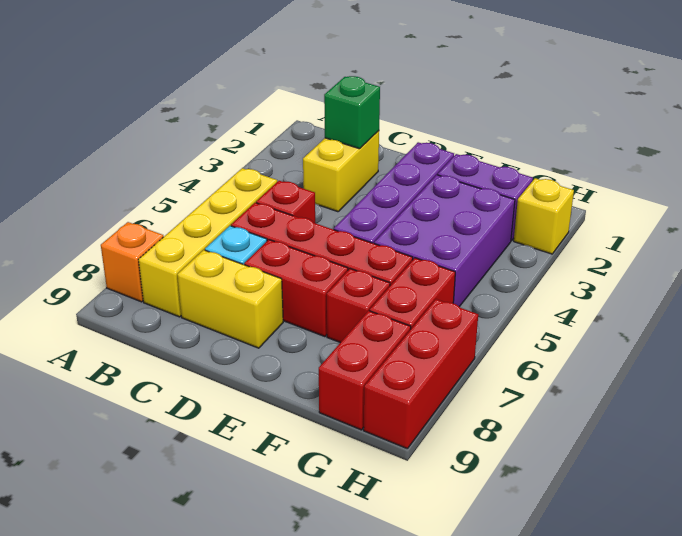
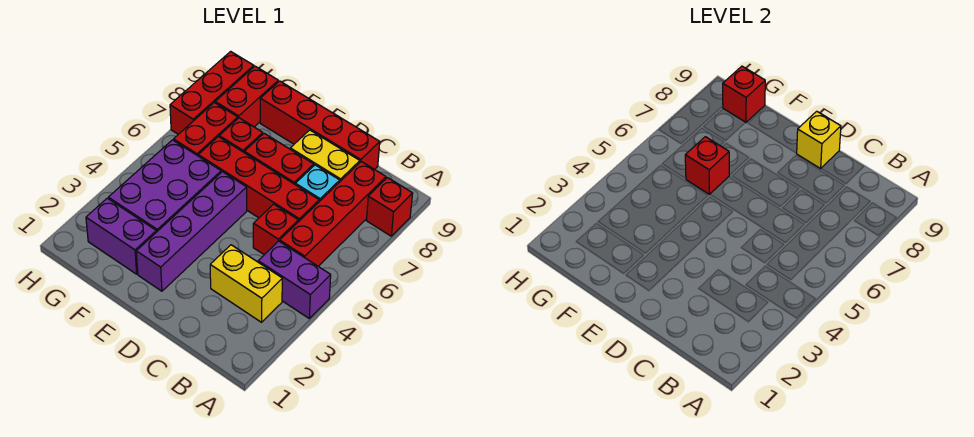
none -> purple 1x2 brick [258,241,331,318]
orange 1x1 brick [101,222,164,302] -> red 1x1 brick [366,178,413,236]
yellow 1x4 brick [139,168,277,317] -> red 1x4 brick [280,162,386,266]
yellow 1x2 brick [303,131,379,212] -> yellow 1x2 brick turned to [210,245,282,322]
green 1x1 brick [324,76,380,149] -> none
none -> red 1x4 brick [260,81,380,170]
none -> red 1x1 brick [685,137,729,194]
none -> red 1x1 brick [723,66,765,123]
yellow 1x1 brick [514,178,574,254] -> yellow 1x1 brick moved to [797,111,841,169]

